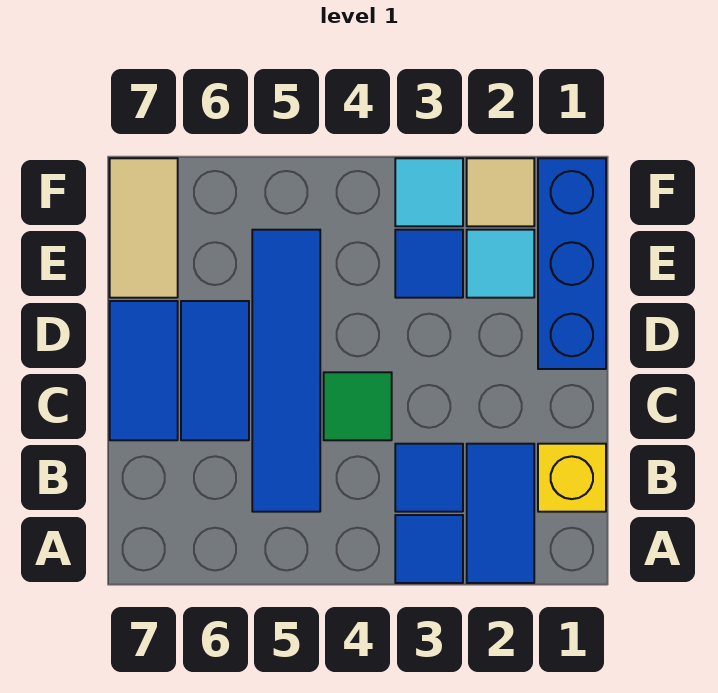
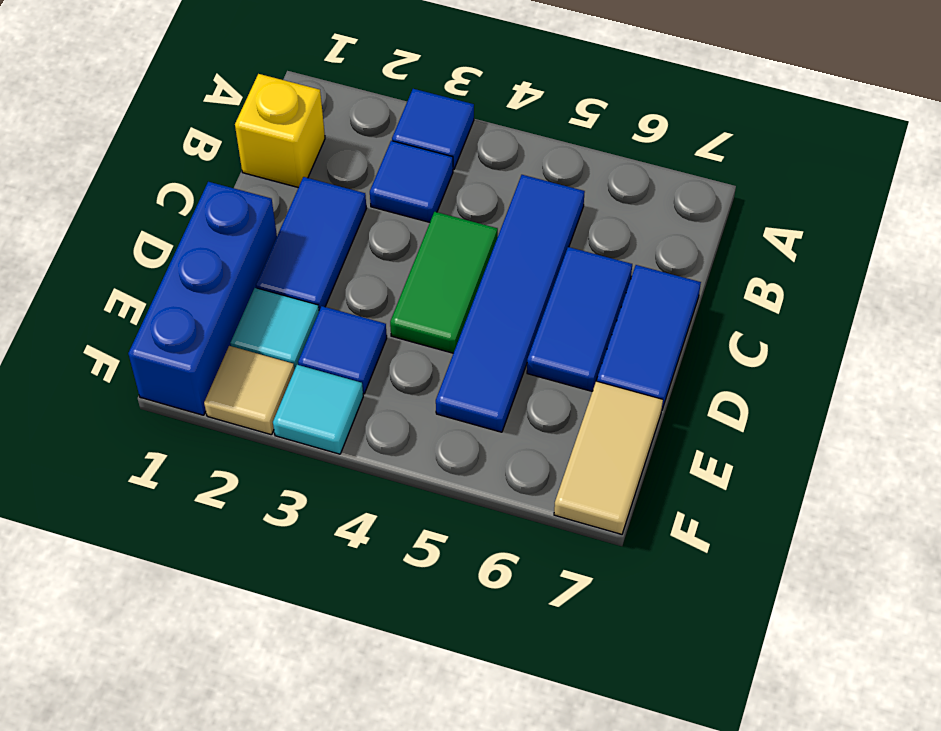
blue 1x2 tile [467,444,534,583] -> blue 1x2 tile moved to [256,177,367,311]
green 1x1 tile [324,372,392,440] -> green 1x2 tile [390,212,498,353]

